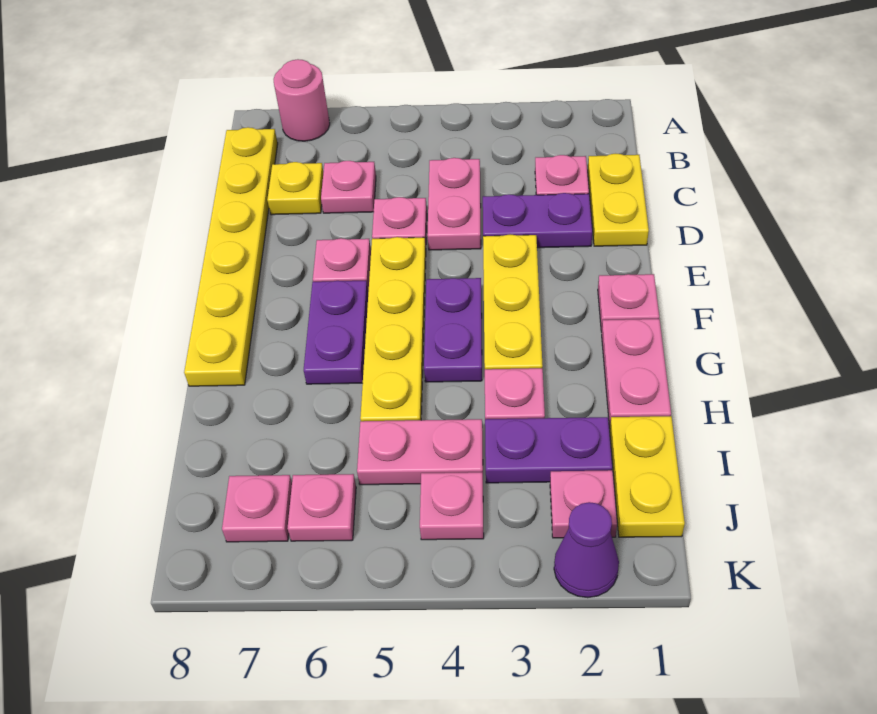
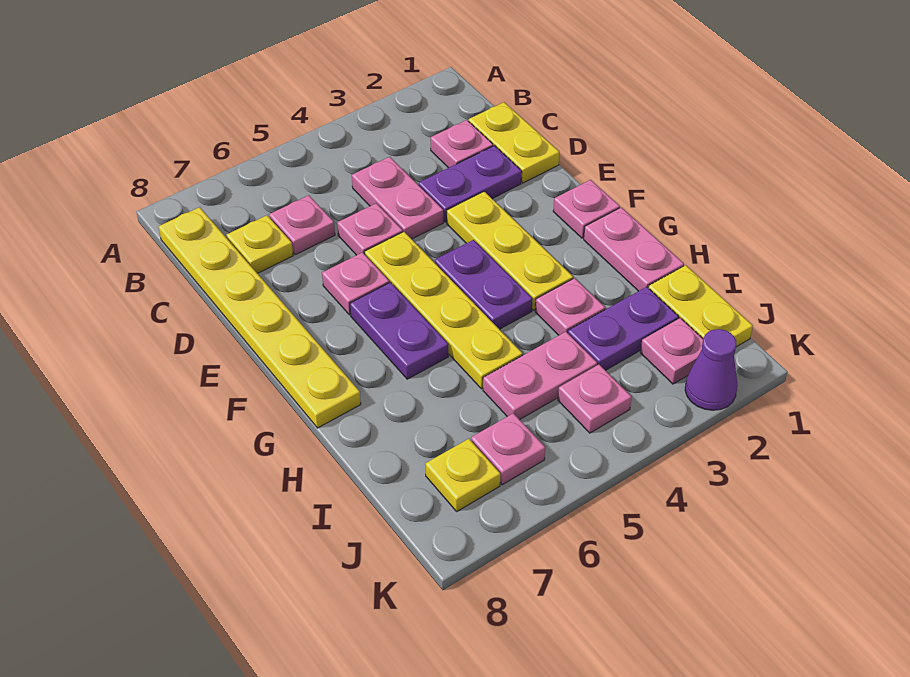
pink 1x1 round brick [274,59,330,141] -> none
pink 1x1 plate [222,475,292,542] -> yellow 1x1 plate [425,439,500,511]

